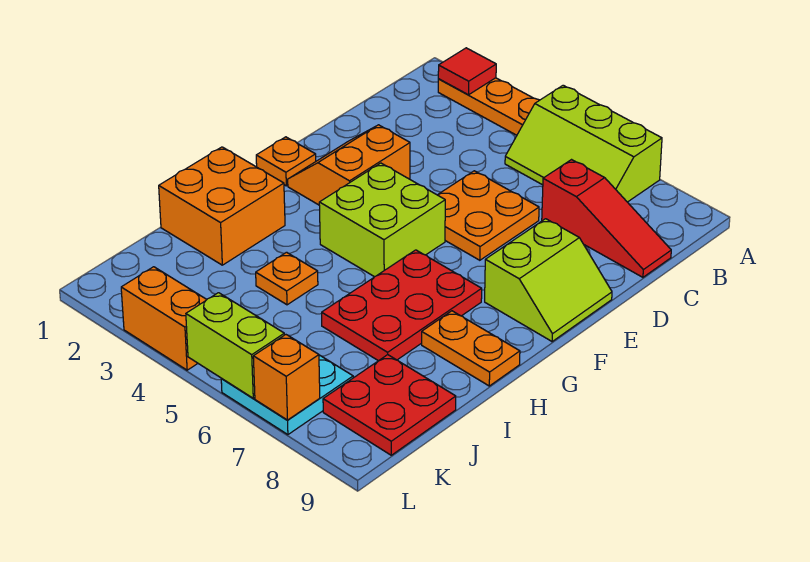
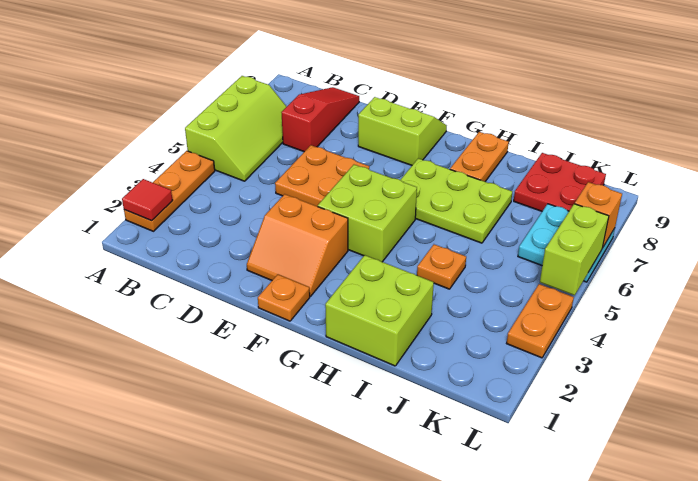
red 2x3 plate [322,250,482,361] -> lime 2x3 plate [401,158,512,243]
orange 2x2 brick [159,147,285,265] -> lime 2x2 brick [325,255,434,366]
orange 1x2 brick [121,267,207,370] -> orange 1x2 plate [507,284,574,358]

